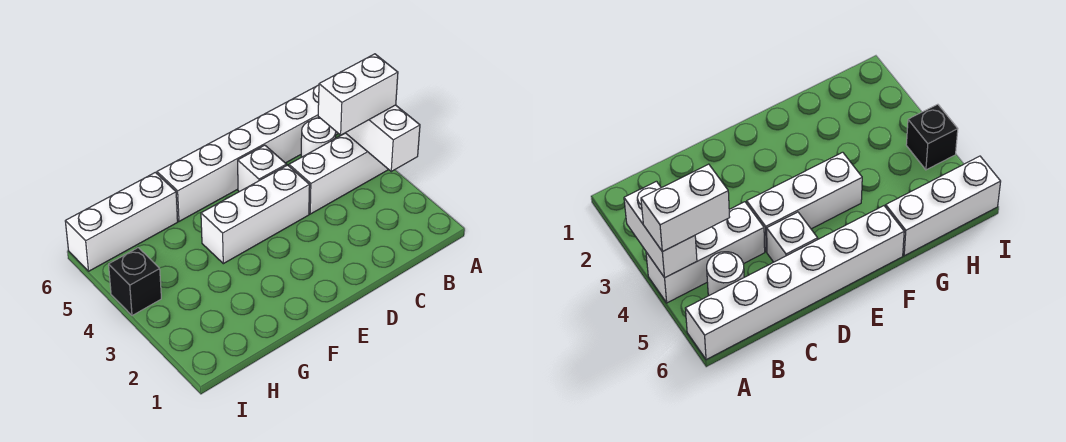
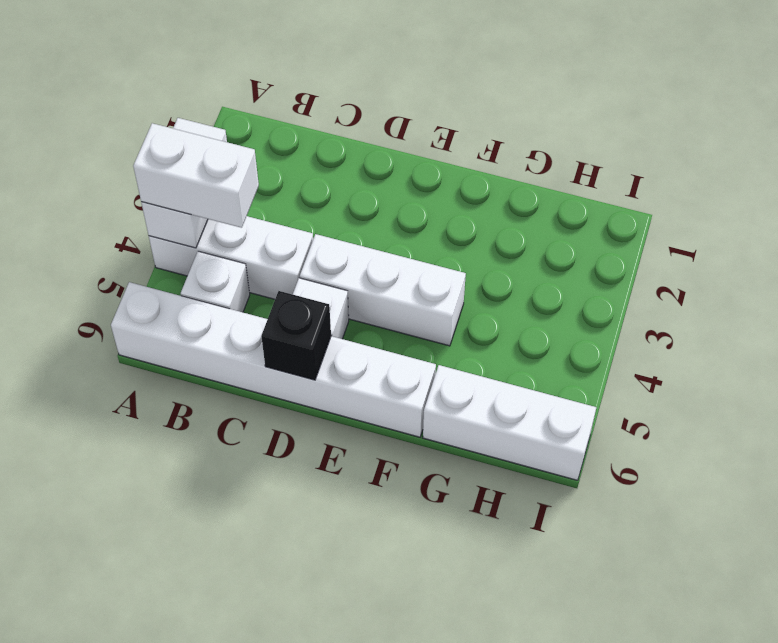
white 1x1 round brick [301,118,336,157] -> white 1x1 brick [181,251,250,312]
black 1x1 brick [109,248,161,316] -> black 1x1 brick moved to [261,291,331,380]

